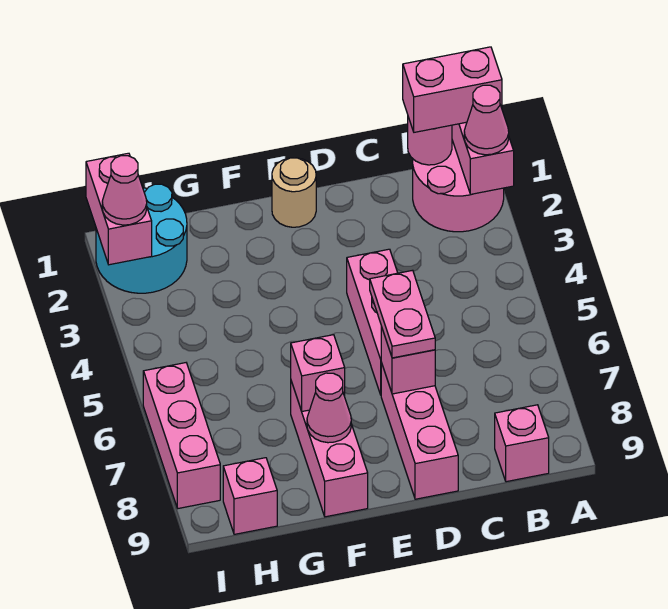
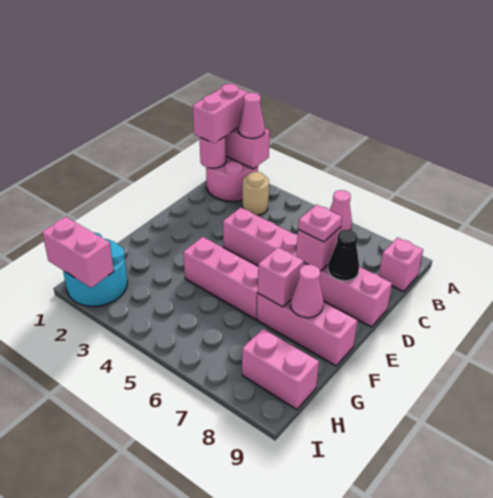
pink 1x2 plate [370,270,435,358] -> pink 1x1 plate [298,205,342,242]
none -> black 1x1 cone [328,230,359,281]
tan 1x1 round brick [272,158,316,227] -> tan 1x1 round brick moved to [242,172,269,215]
pink 1x1 brick [223,458,277,534] -> pink 1x2 brick [242,329,319,410]
pink 1x1 cone [102,156,147,225] -> pink 1x1 cone moved to [330,190,352,231]
pink 1x3 brick [143,363,220,508] -> pink 1x3 brick moved to [183,237,258,319]

